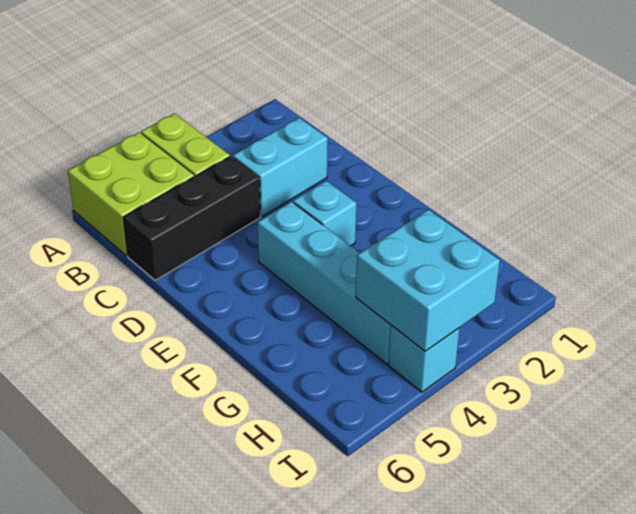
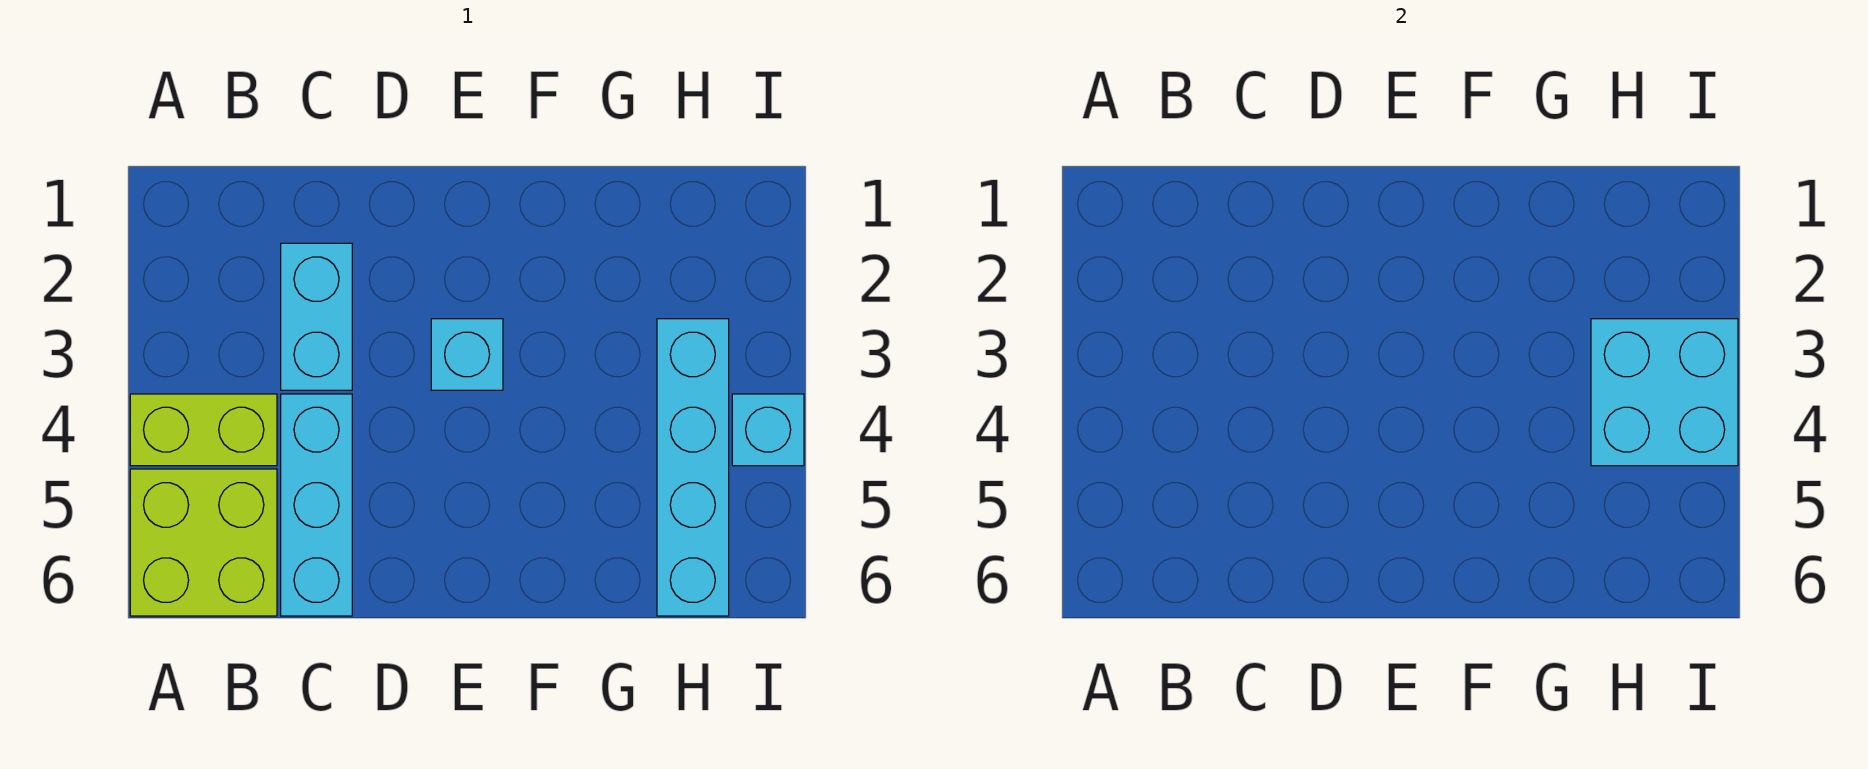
black 1x3 brick [123,156,261,280] -> cyan 1x3 brick [281,394,352,616]
cyan 1x4 brick [258,202,391,364] -> cyan 1x4 brick turned to [657,319,729,616]

